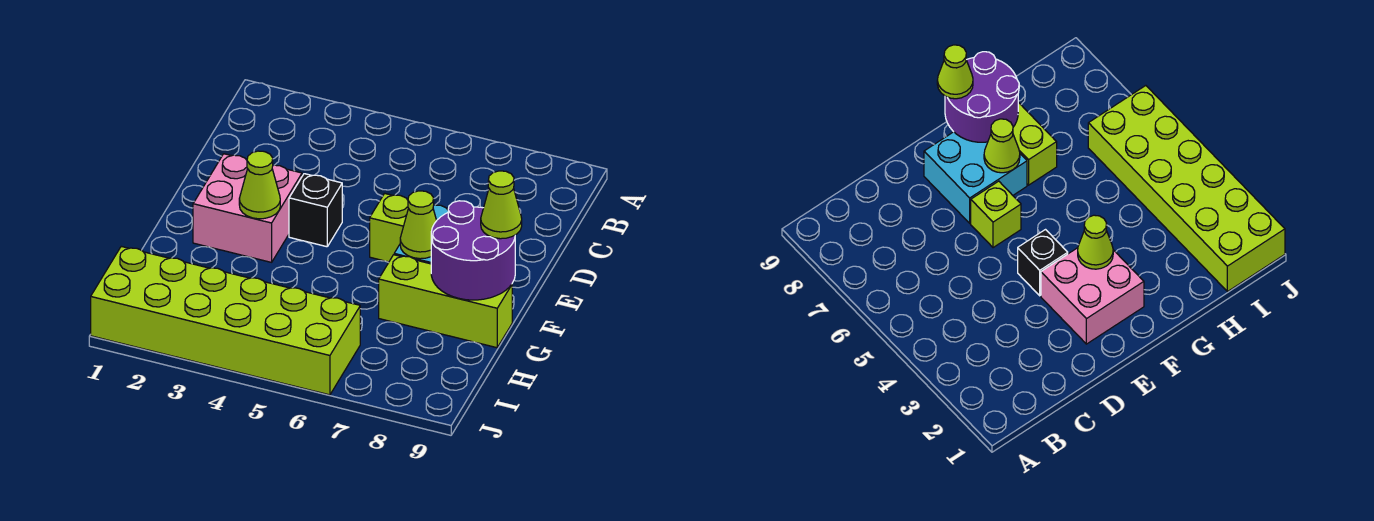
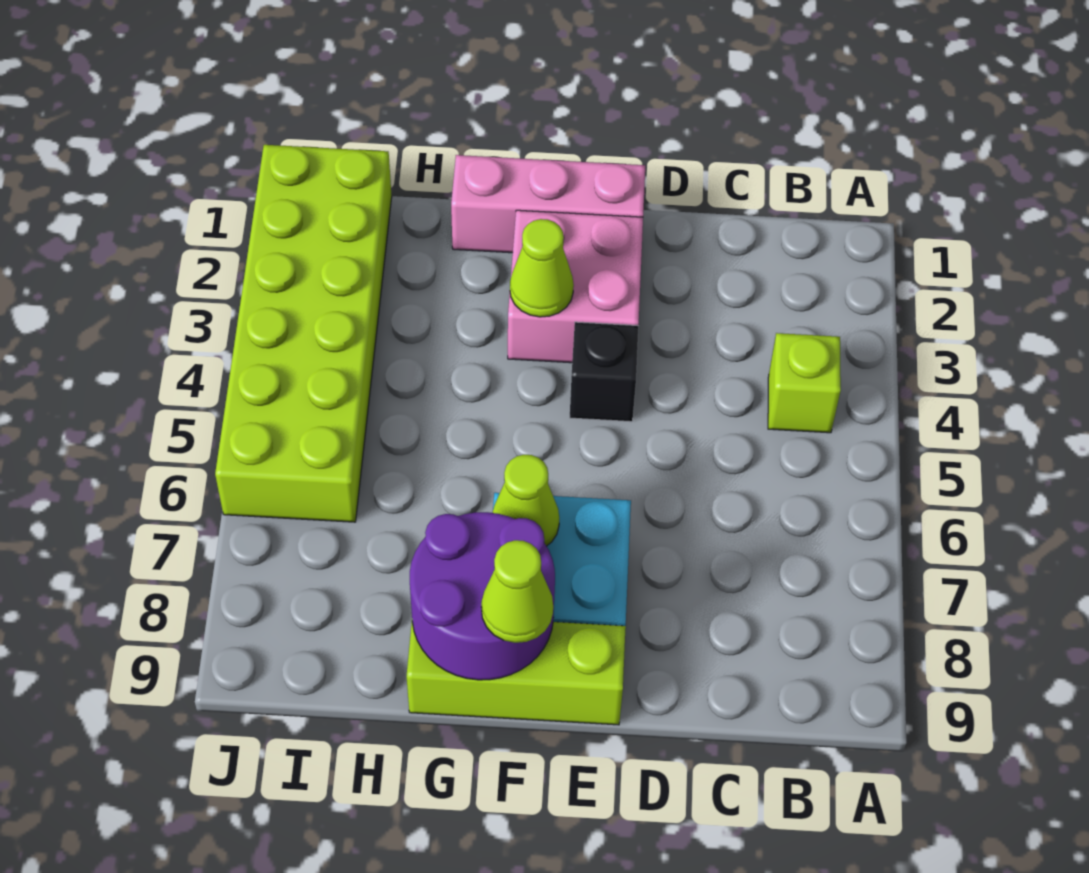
none -> pink 1x3 brick [451,155,645,253]
lime 1x1 brick [370,193,408,262] -> lime 1x1 brick moved to [768,333,841,433]
lime 1x3 brick [379,255,512,348] -> lime 1x3 brick turned to [407,622,626,725]

